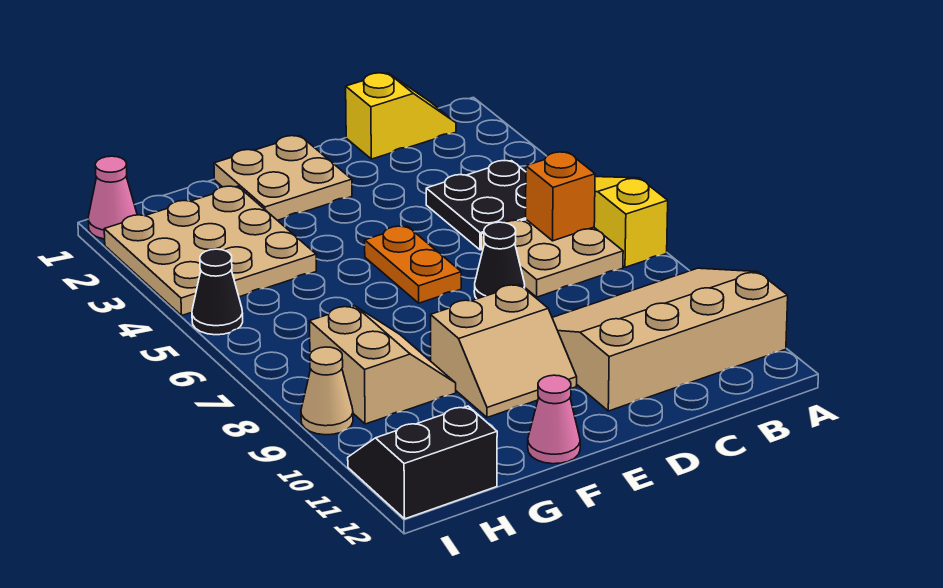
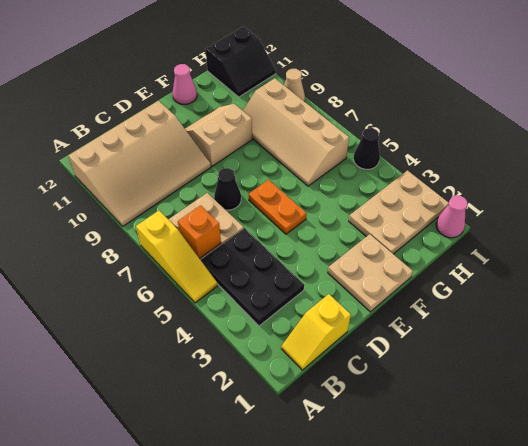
black 2x2 plate [426,161,526,250] -> black 2x3 plate [201,228,304,326]
tan 3x3 plate [104,186,316,315] -> tan 2x3 plate [349,171,449,254]
tan 2x2 slope [309,306,456,424] -> tan 2x4 slope [243,78,349,186]

